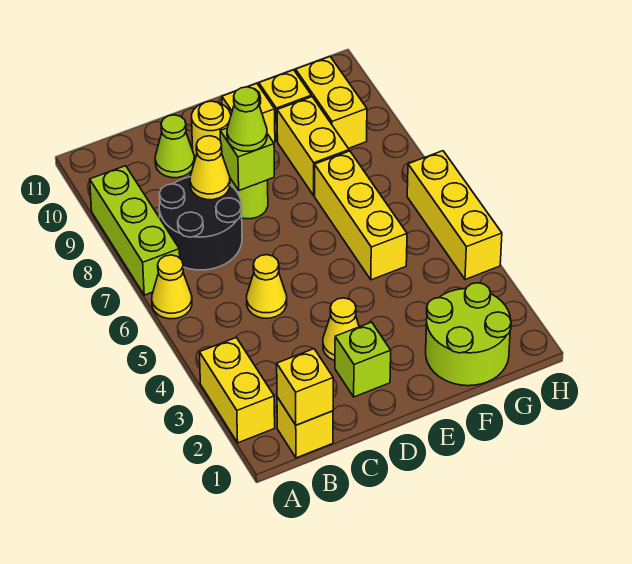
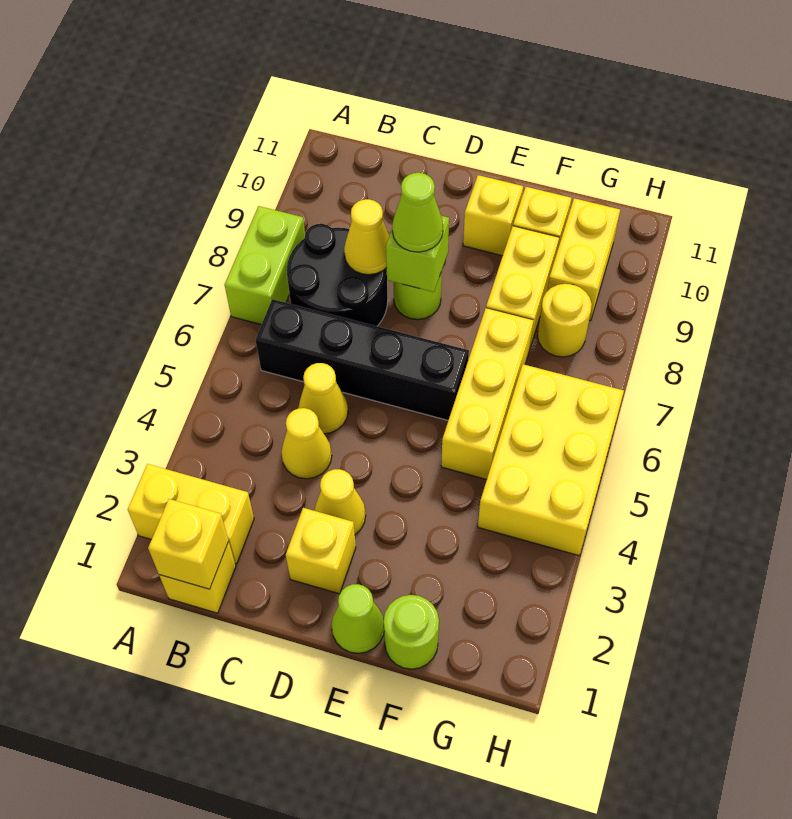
yellow 1x2 brick [199,338,275,443] -> yellow 1x2 brick turned to [128,464,254,564]
yellow 1x1 cone [152,255,192,319] -> yellow 1x1 cone moved to [281,408,332,479]
lime 1x3 brick [90,166,180,295] -> lime 1x2 brick [225,206,305,325]
none -> black 1x4 brick [256,299,469,420]
lime 1x1 cone [155,115,194,178] -> lime 1x1 cone moved to [331,584,384,653]
lime 1x1 brick [335,322,391,397] -> yellow 1x1 brick [286,508,356,594]
yellow 1x1 round brick [192,101,231,157] -> yellow 1x1 round brick moved to [538,284,592,357]
lime 2x2 round brick [426,283,511,386] -> lime 1x1 round brick [384,595,439,669]
yellow 1x3 brick [407,151,502,280] -> yellow 2x3 brick [478,364,624,556]

